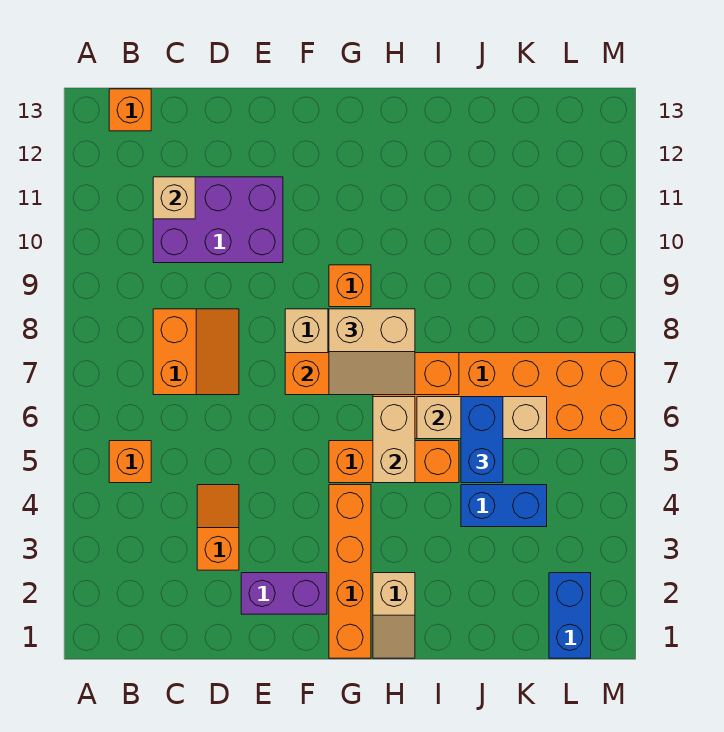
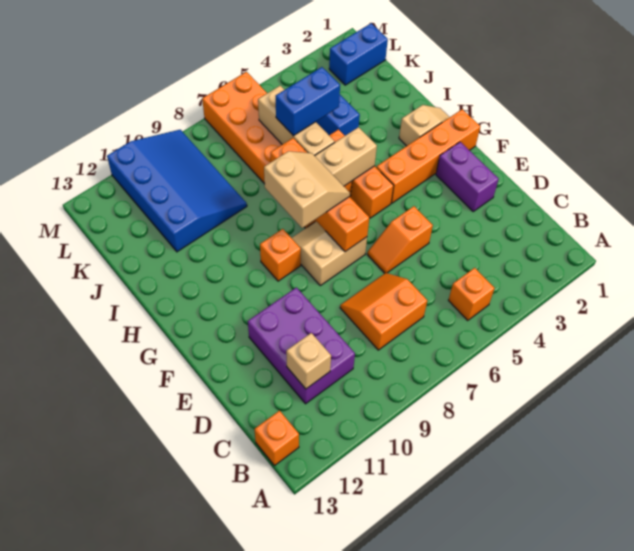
orange 1x2 slope [197,485,239,570] -> orange 1x2 slope moved to [367,206,433,273]
none -> blue 3x4 slope [107,130,247,252]

